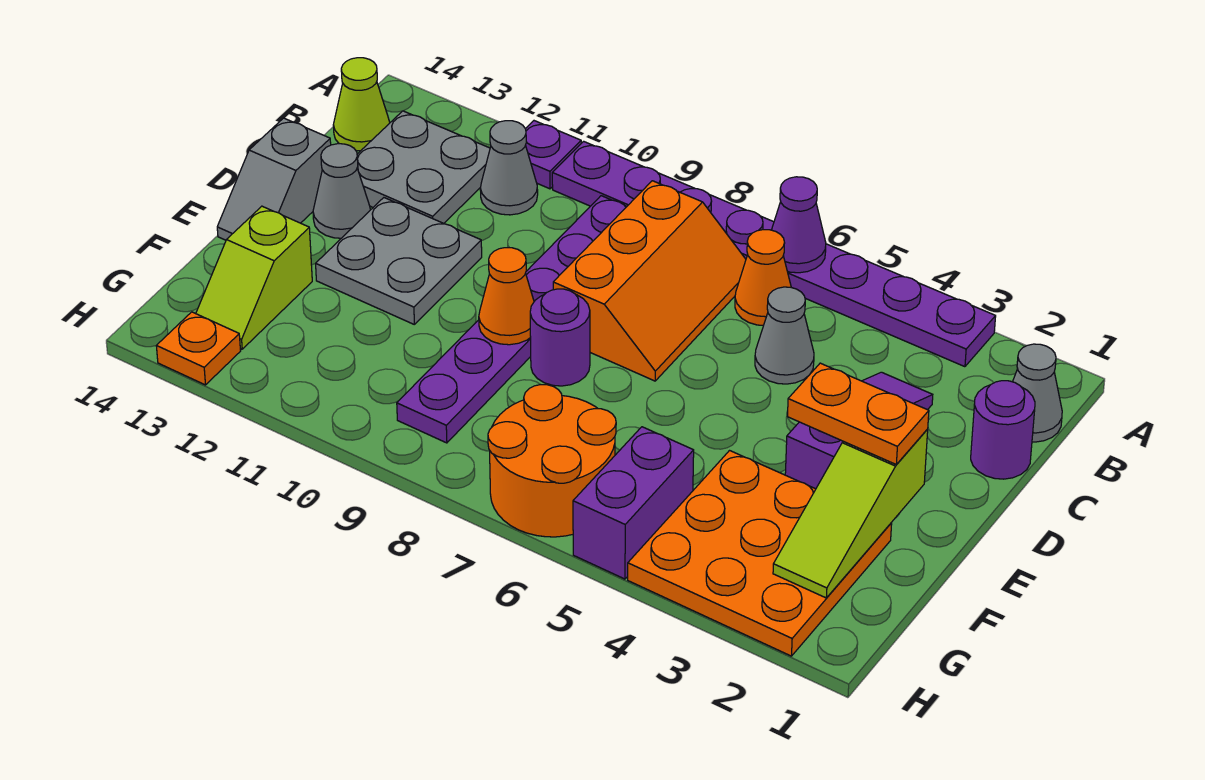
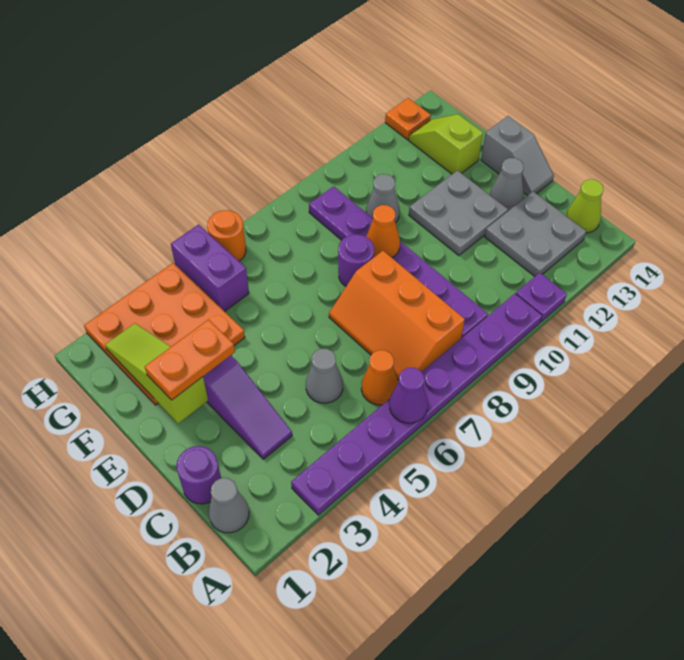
grey 1x1 cone [480,121,538,215] -> grey 1x1 cone moved to [366,174,400,223]
grey 1x2 slope [217,118,331,240] -> grey 1x2 slope turned to [481,116,554,196]
orange 2x2 round brick [488,385,616,537] -> orange 1x1 round brick [207,210,246,261]

